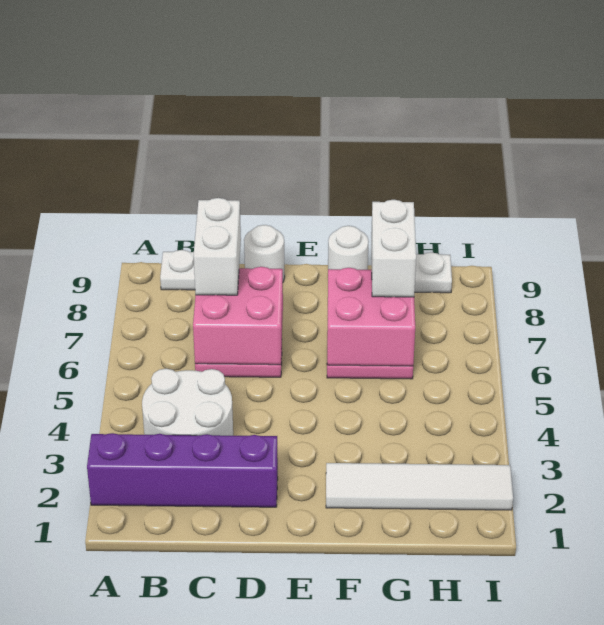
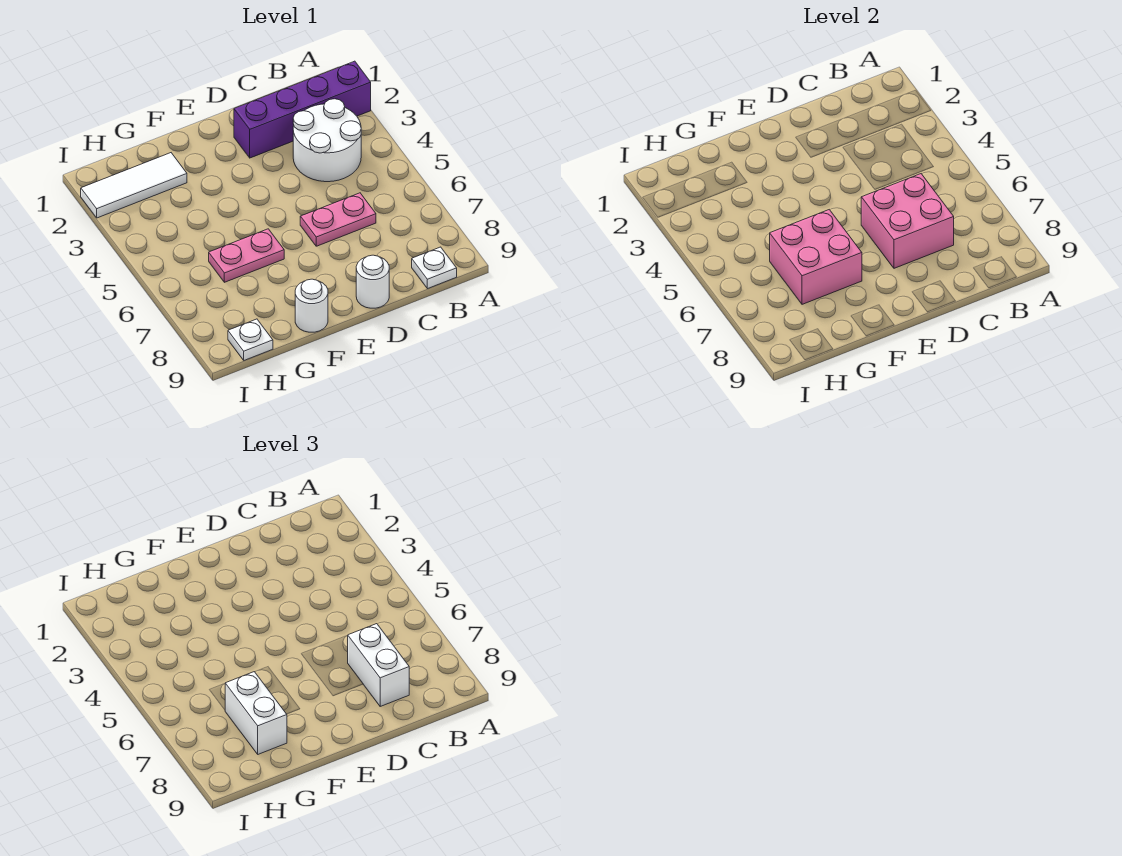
white 1x4 tile [326,463,513,510] -> white 1x3 tile [81,153,187,218]

